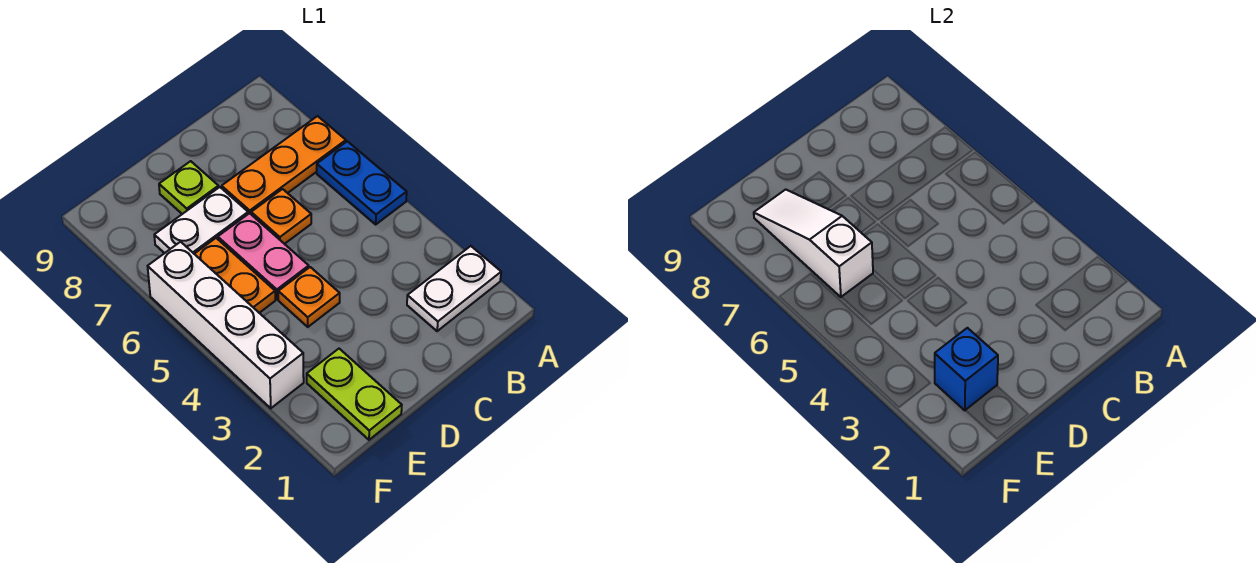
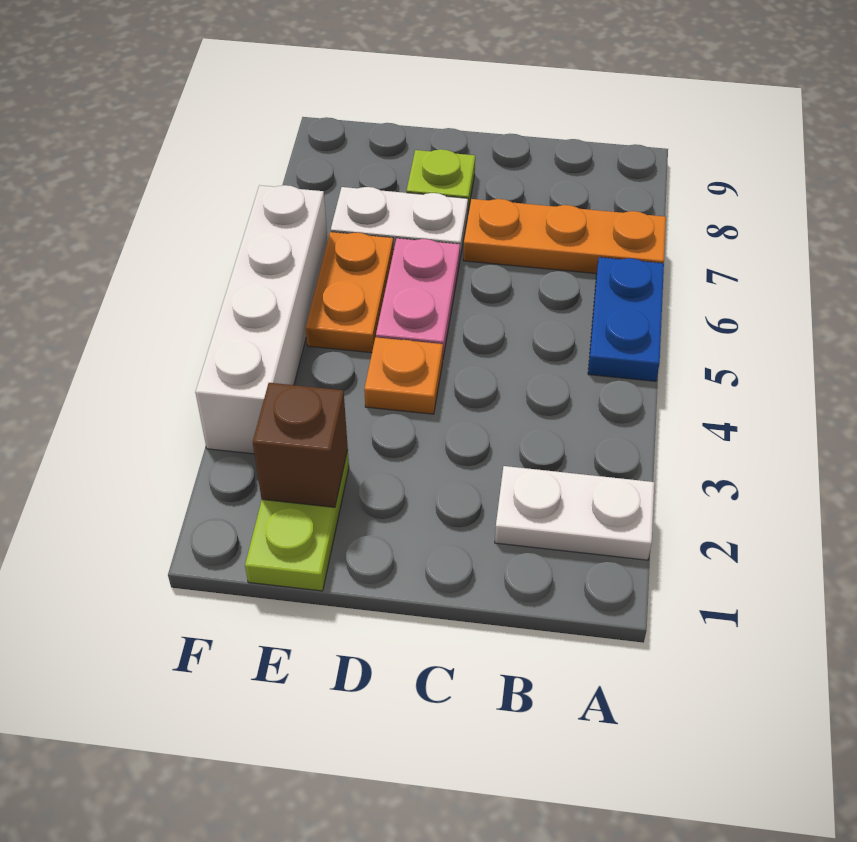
orange 1x1 plate [251,189,311,244] -> none
blue 1x1 brick [935,328,998,410] -> brown 1x1 brick [253,383,348,507]
white 1x3 slope [754,190,873,297] -> none

